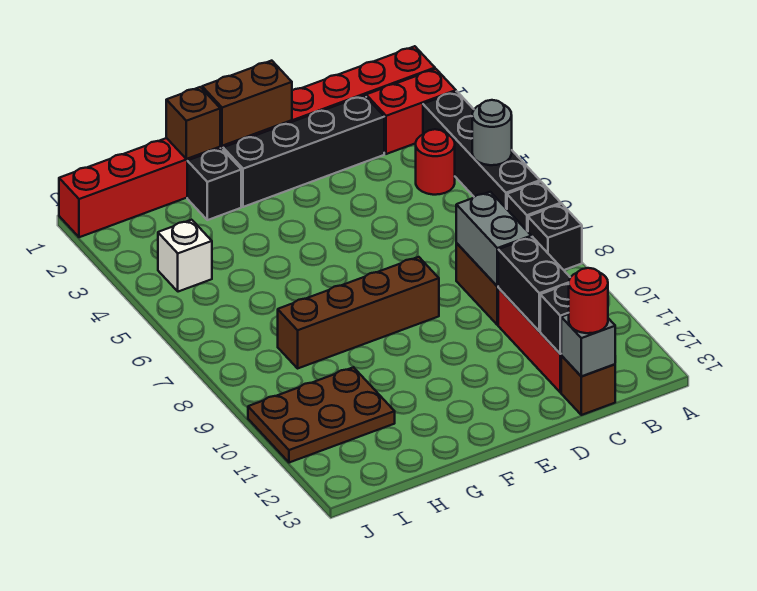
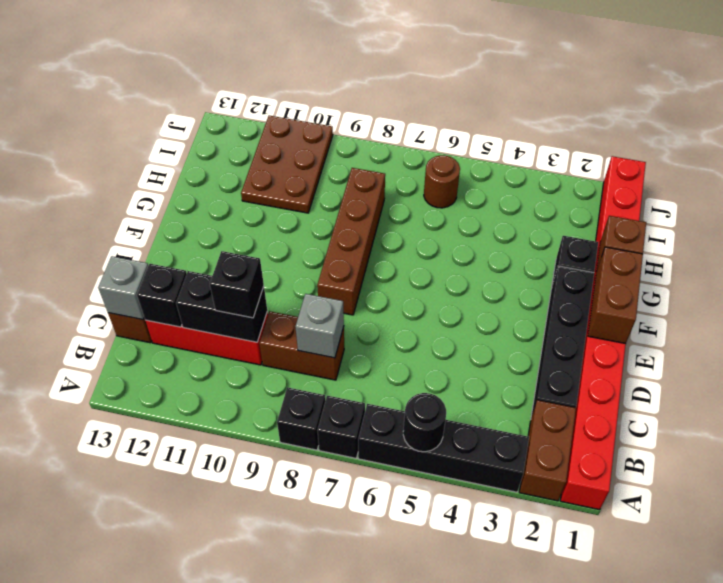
red 1x2 brick [366,69,456,154] -> brown 1x2 brick [519,400,576,501]
grey 1x1 round brick [472,100,512,165] -> black 1x1 round brick [403,393,446,452]
red 1x1 round brick [416,129,455,195] -> none
grey 1x2 brick [456,192,531,286] -> grey 1x1 brick [295,294,344,358]
none -> black 1x1 brick [210,251,264,318]
red 1x1 round brick [569,268,608,333] -> none
white 1x1 brick [158,220,212,292] -> none
none -> brown 1x1 round brick [424,155,460,208]

